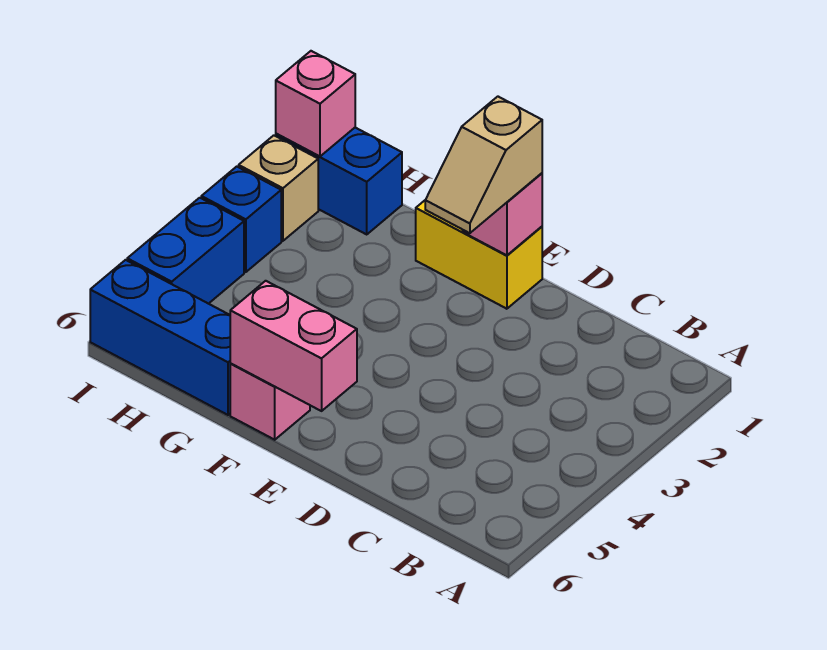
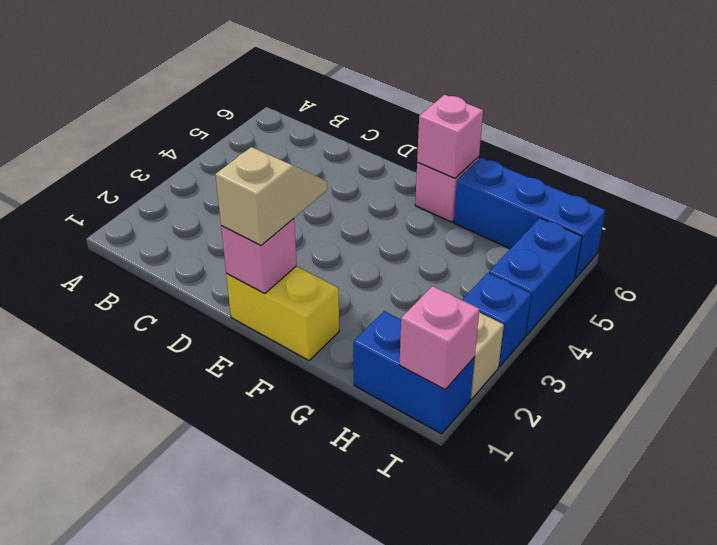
pink 1x2 brick [230,281,357,411] -> pink 1x1 brick [417,95,483,178]

